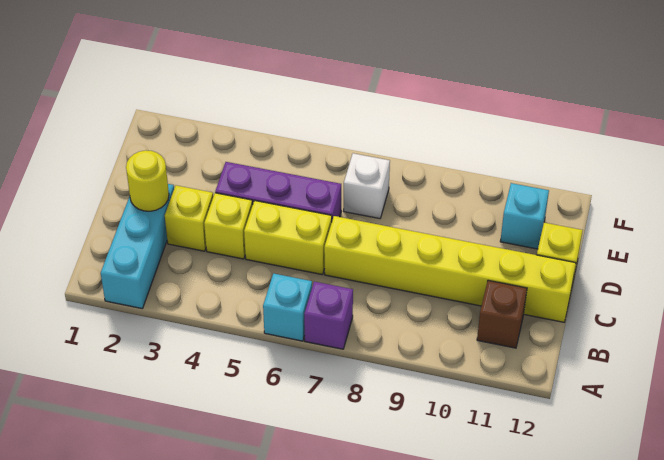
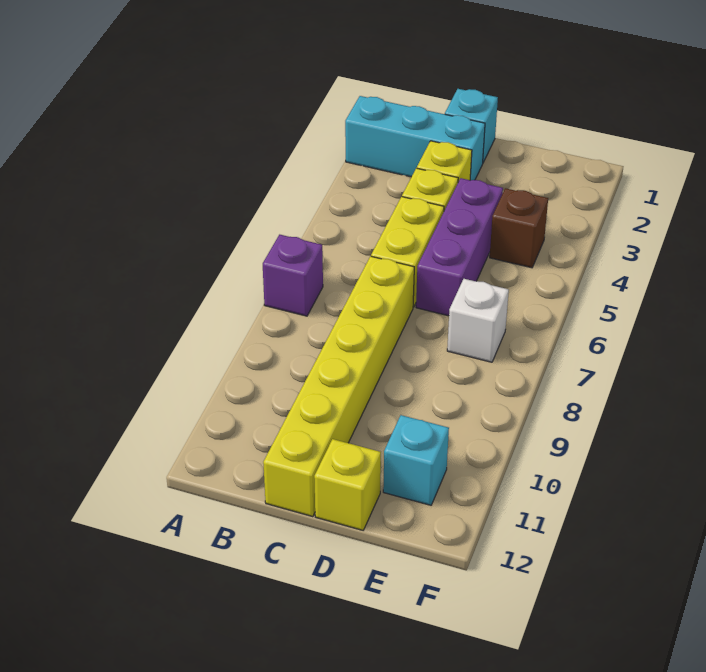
cyan 1x1 brick [263,273,312,341] -> cyan 1x1 brick moved to [445,89,498,163]
brown 1x1 brick [477,280,527,348] -> brown 1x1 brick moved to [490,188,548,268]
yellow 1x1 round brick [126,150,169,211] -> none

